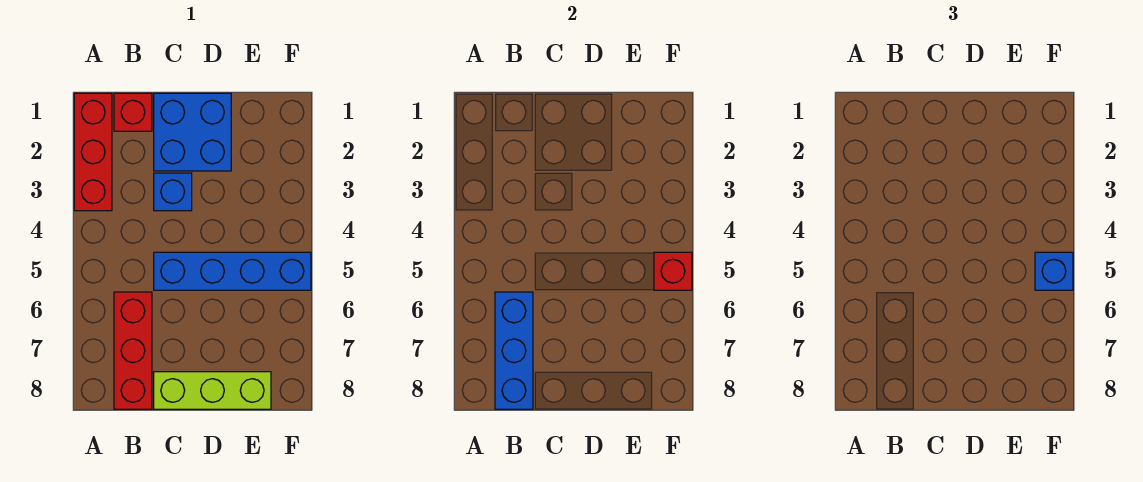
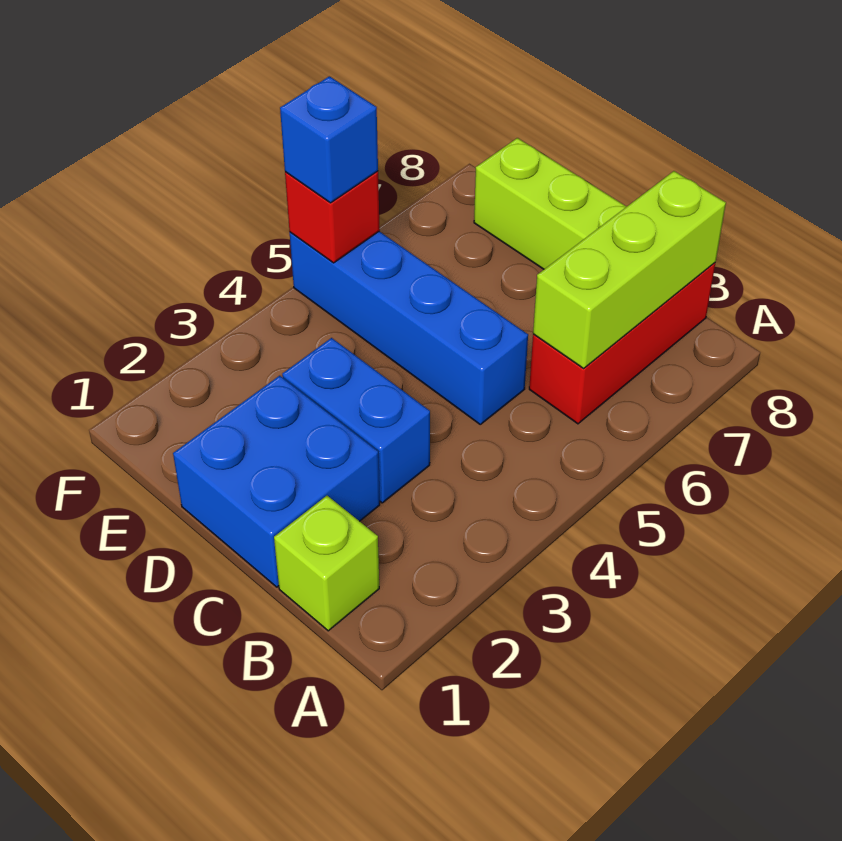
red 1x3 brick [74,93,112,211] -> none
red 1x1 brick [114,93,152,131] -> lime 1x1 brick [274,496,379,631]
blue 1x3 brick [495,292,533,409] -> lime 1x3 brick [533,171,726,368]
blue 1x1 brick [154,173,192,211] -> blue 1x2 brick [282,338,430,503]

